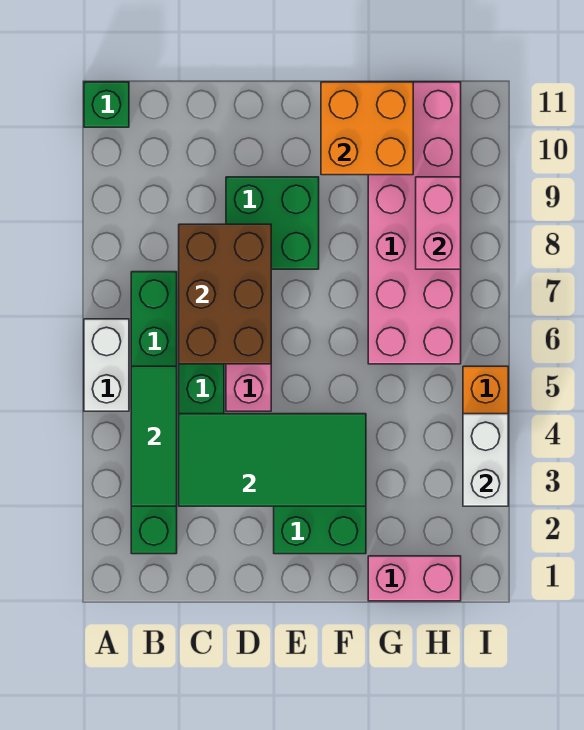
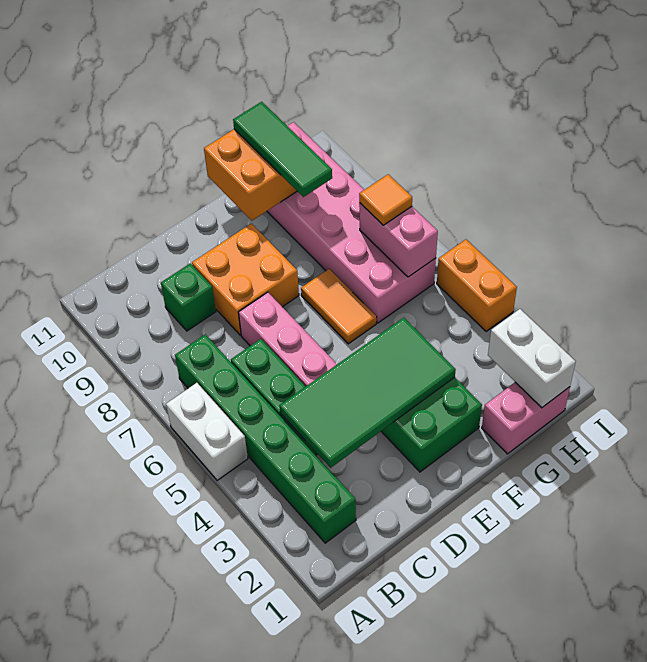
green 1x1 brick [84,82,129,127] -> green 1x1 brick moved to [161,263,216,331]
green 1x3 tile [131,366,177,506] -> green 1x3 tile moved to [233,102,332,197]
brown 2x3 brick [179,224,271,364] -> none
green 2x2 brick [226,177,319,269] -> orange 2x2 brick [192,224,299,335]
none -> orange 1x2 tile [301,269,376,344]
none -> orange 1x1 tile [359,174,412,225]
pink 1x2 brick [416,177,461,269] -> pink 1x2 brick moved to [359,203,438,277]
white 1x2 brick [463,414,508,506] -> white 1x2 brick moved to [488,309,576,408]

